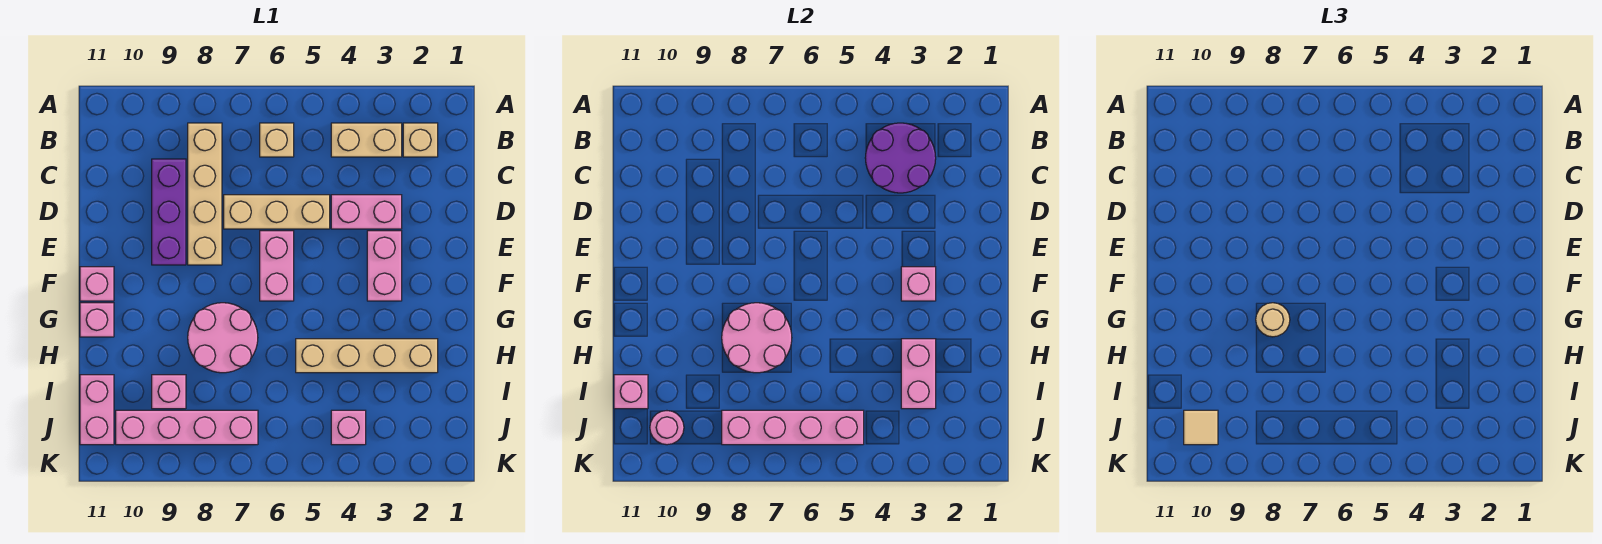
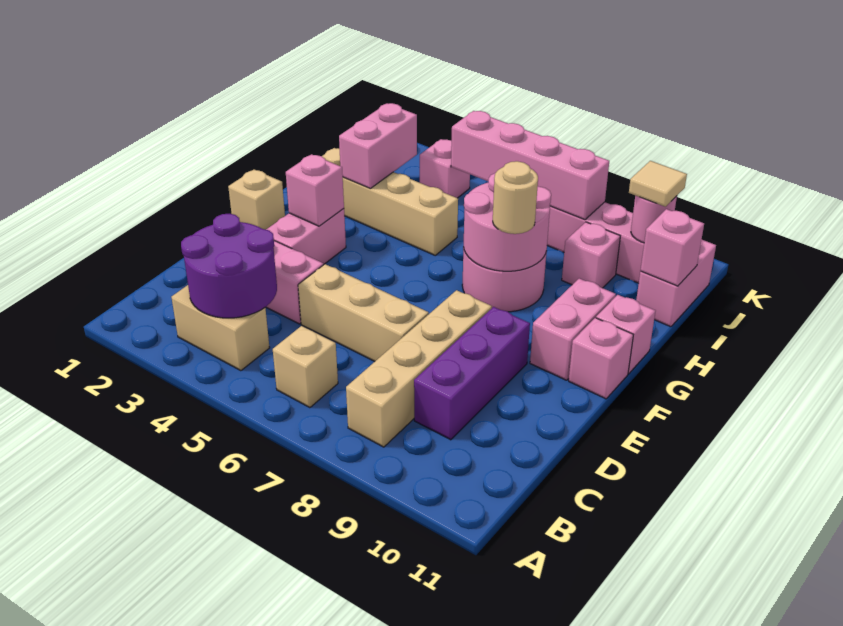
tan 1x1 brick [403,123,438,157] -> tan 1x1 brick moved to [228,170,285,230]
pink 1x2 brick [260,231,294,301] -> pink 1x2 brick moved to [530,278,616,380]

